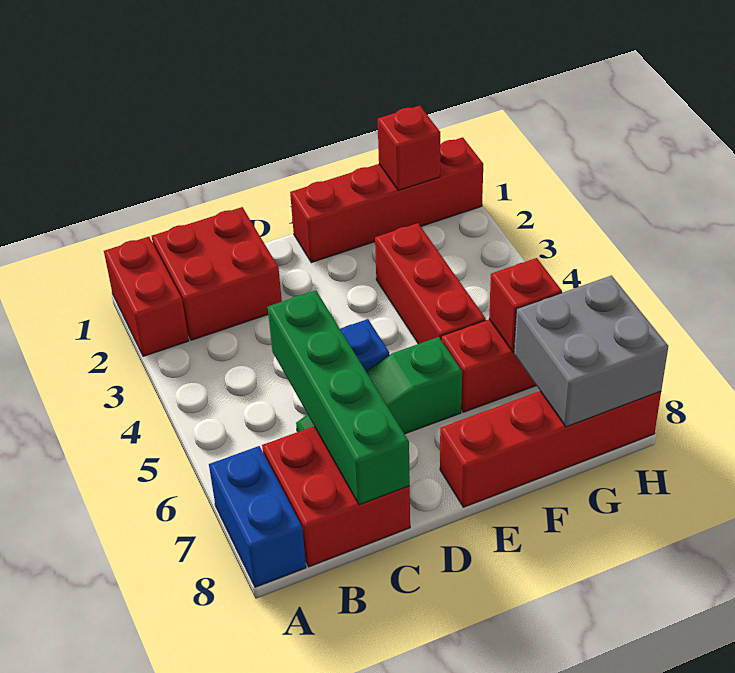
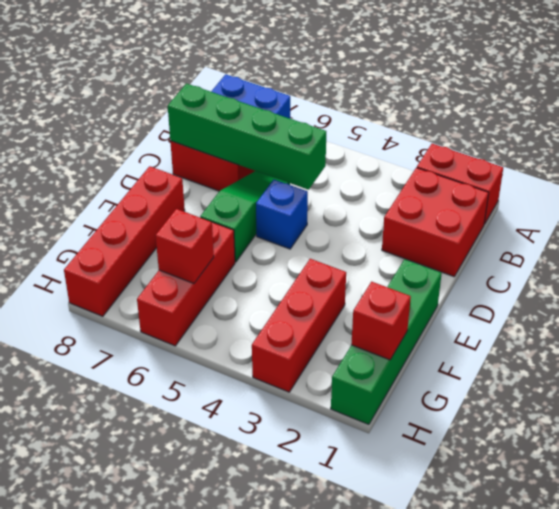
red 1x4 brick [290,137,483,263] -> green 1x4 brick [331,259,442,424]
red 1x3 brick [375,223,486,344] -> red 1x3 brick turned to [252,259,346,392]
grey 2x2 brick [514,276,668,427] -> none

